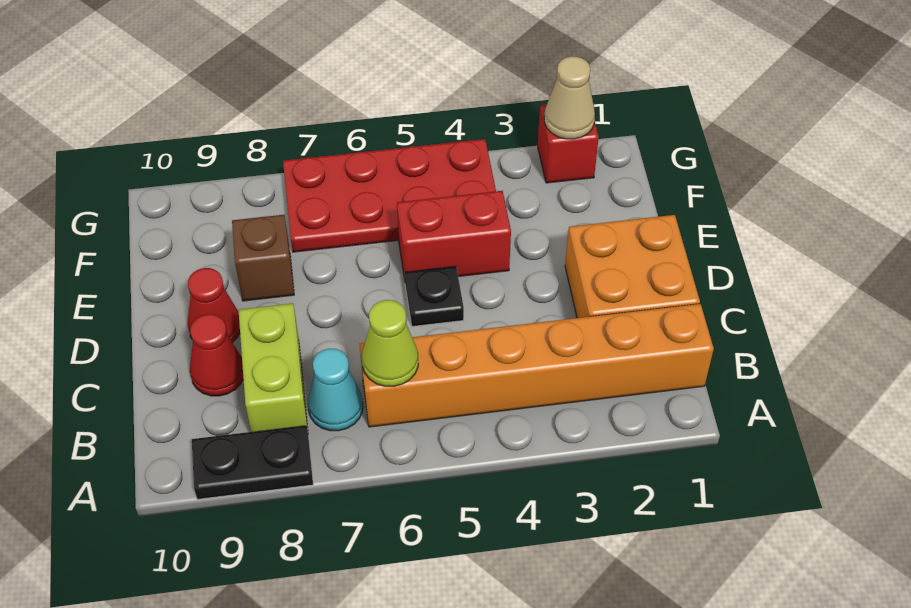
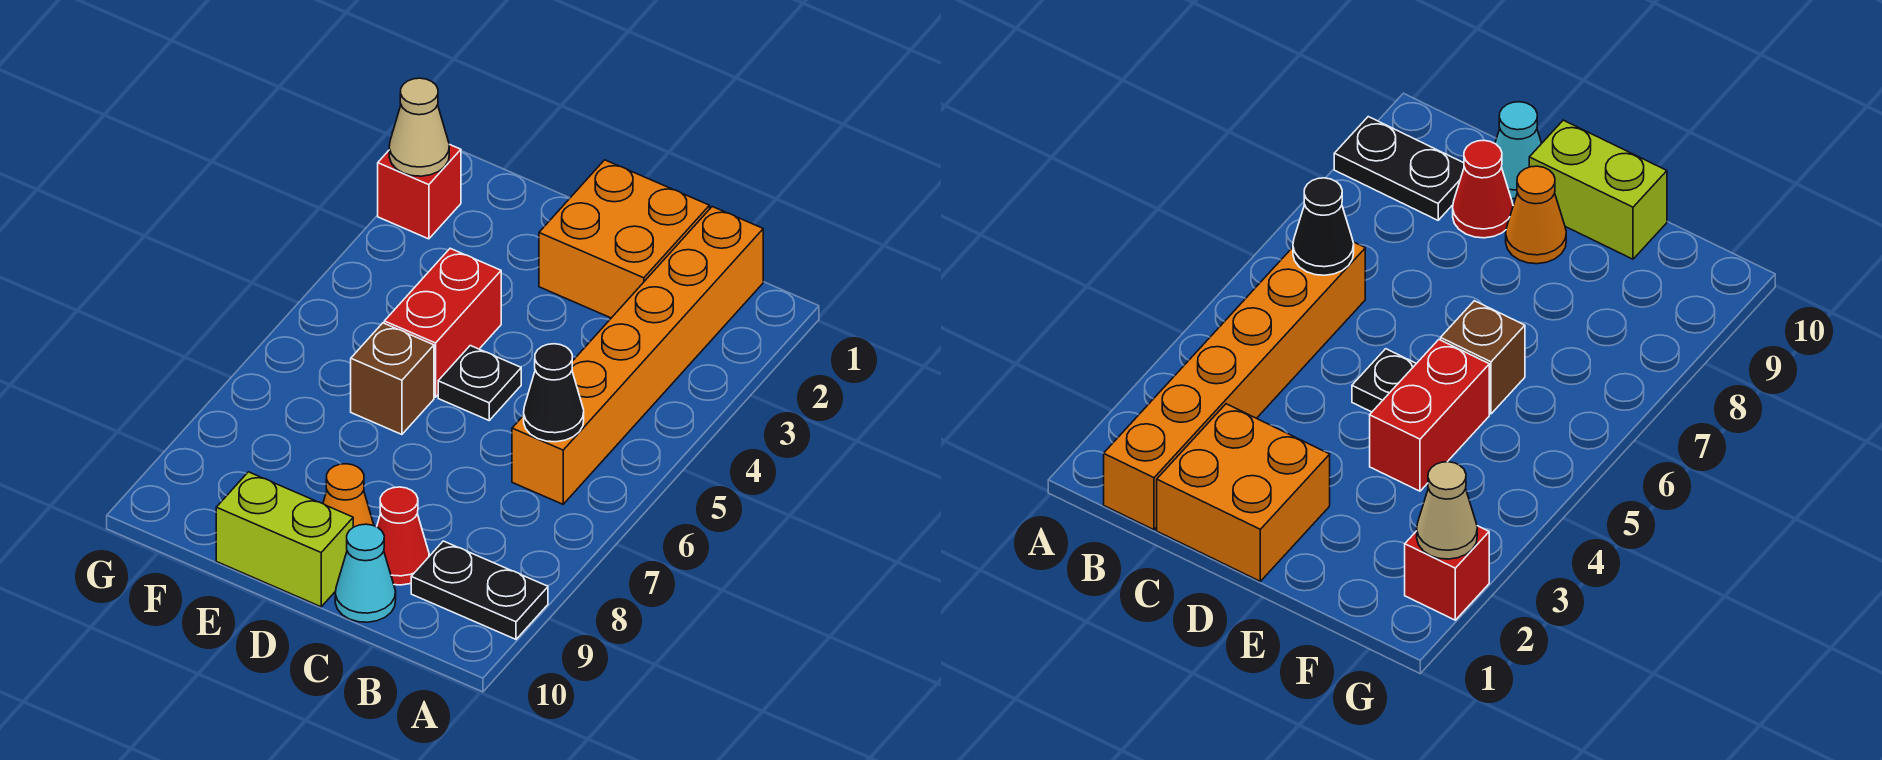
black 1x2 plate [192,425,313,499] -> black 1x2 plate turned to [411,541,548,639]
lime 1x1 cone [362,300,418,386] -> black 1x1 cone [524,344,584,442]
cyan 1x1 cone [308,349,363,431] -> cyan 1x1 cone moved to [335,524,396,622]
lime 1x2 brick [239,303,308,432] -> lime 1x2 brick moved to [216,472,353,607]
red 1x1 cone [187,268,240,343] -> orange 1x1 cone [323,464,374,527]
brown 1x1 brick [232,215,294,301] -> brown 1x1 brick moved to [351,323,434,434]
red 2x4 plate [283,139,496,252] -> none

